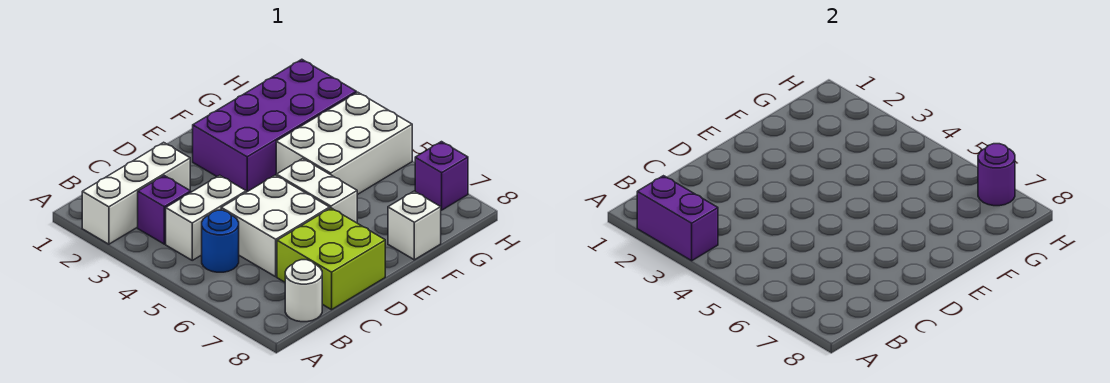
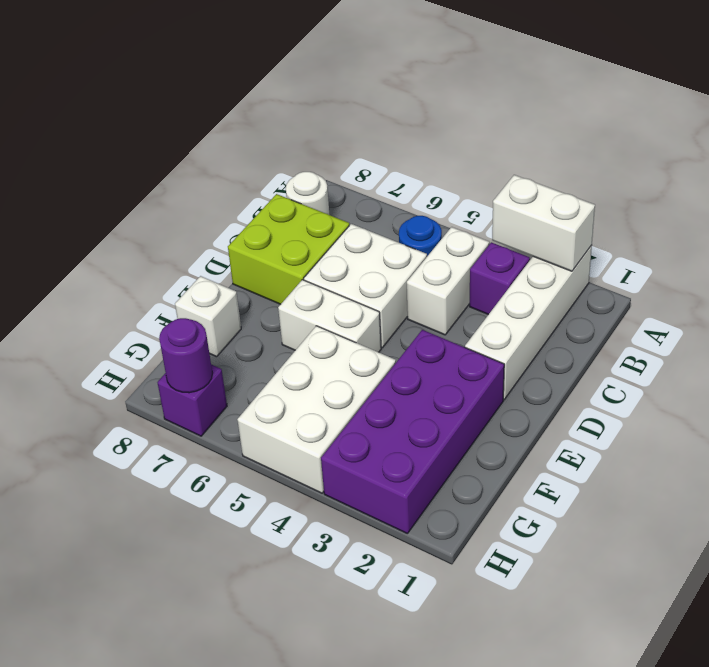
white 1x3 brick [82,142,190,244] -> white 1x4 brick [465,245,592,400]
purple 1x2 brick [637,176,718,261] -> white 1x2 brick [492,175,595,271]

